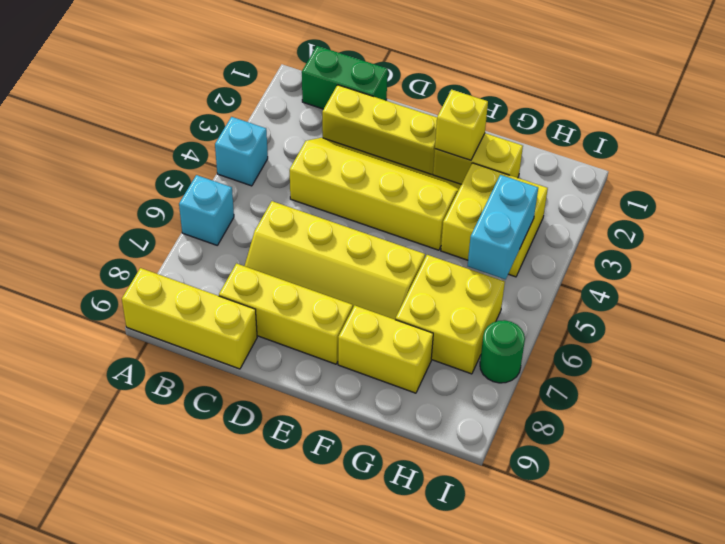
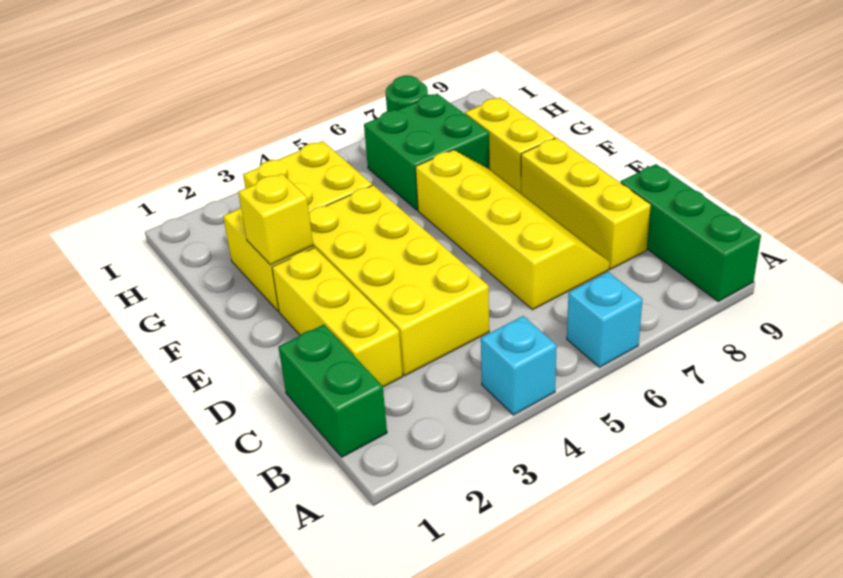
yellow 1x3 brick [122,268,257,369] -> green 1x3 brick [621,164,761,301]
yellow 2x4 slope [290,138,461,250] -> yellow 2x4 brick [309,185,489,376]
yellow 2x2 brick [395,255,505,374] -> green 2x2 brick [364,94,490,210]
cyan 1x2 brick [468,175,538,279] -> none

